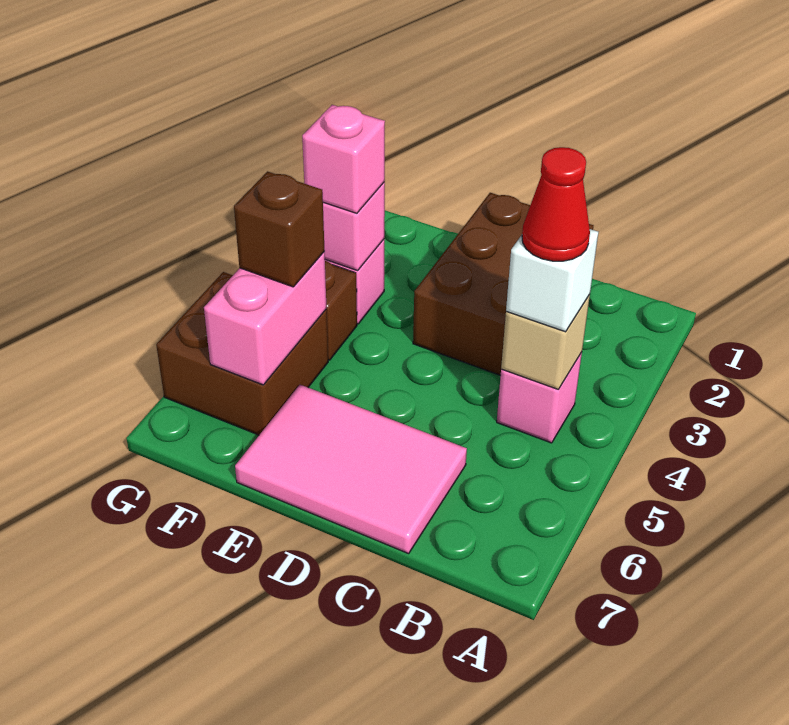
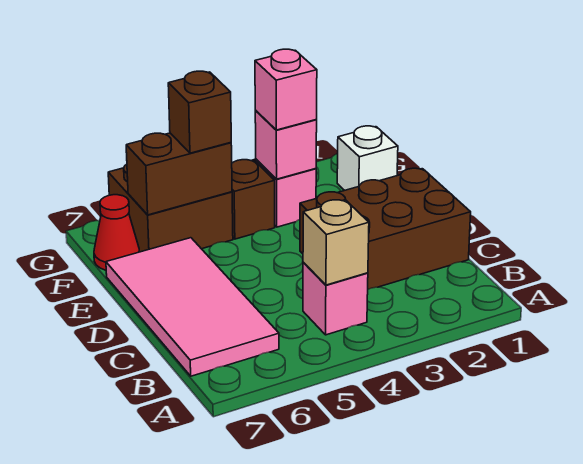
white 1x1 brick [506,229,598,332] -> white 1x1 brick moved to [337,126,398,190]
red 1x1 cone [522,147,590,261] -> red 1x1 cone moved to [94,195,139,270]
pink 2x3 tile [235,385,467,554] -> pink 2x4 tile [106,238,279,376]
pink 1x2 brick [204,252,327,385] -> brown 1x2 brick [126,133,232,215]

